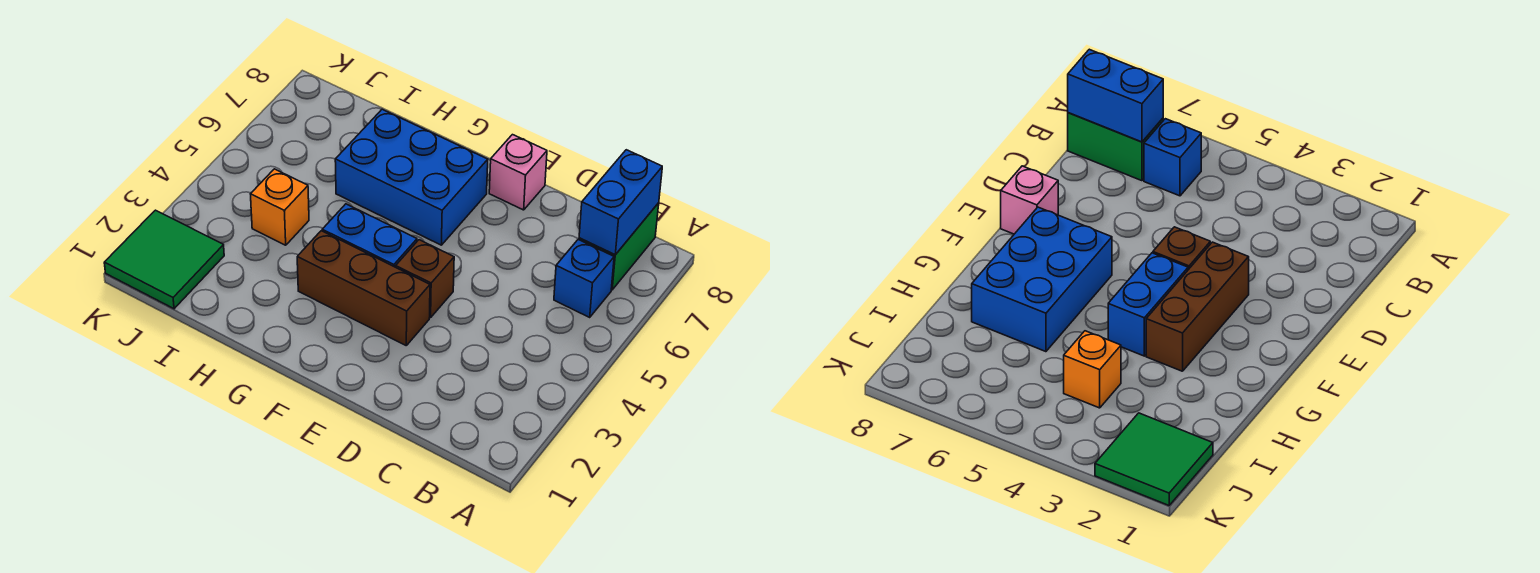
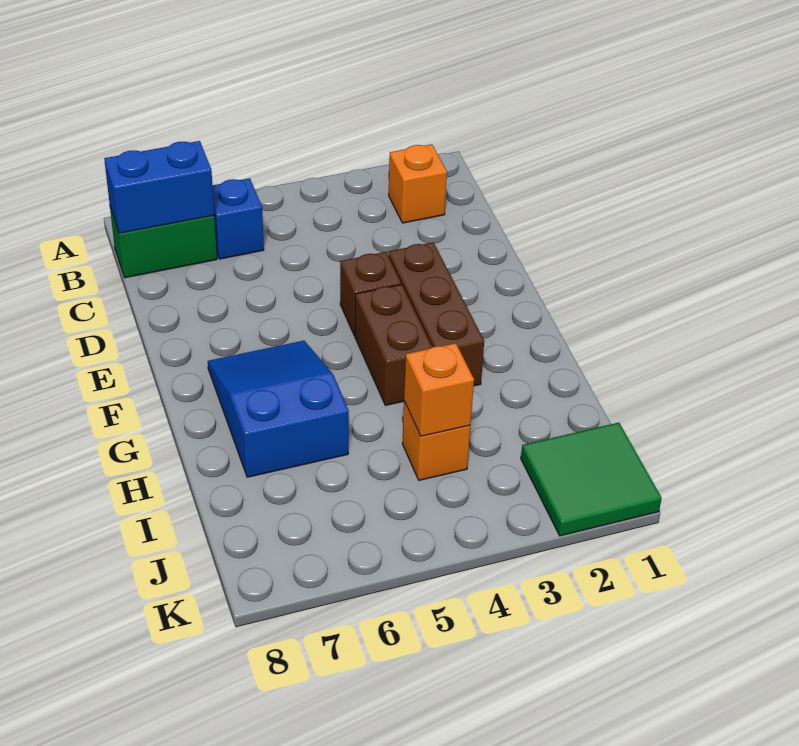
none -> orange 1x1 brick [389,144,447,223]
pink 1x1 brick [489,135,547,210] -> none
blue 1x2 brick [322,204,417,267] -> brown 1x2 brick [355,284,432,405]
blue 2x3 brick [335,109,488,245] -> blue 2x3 slope [208,341,349,477]
none -> orange 1x1 brick [404,343,474,436]

